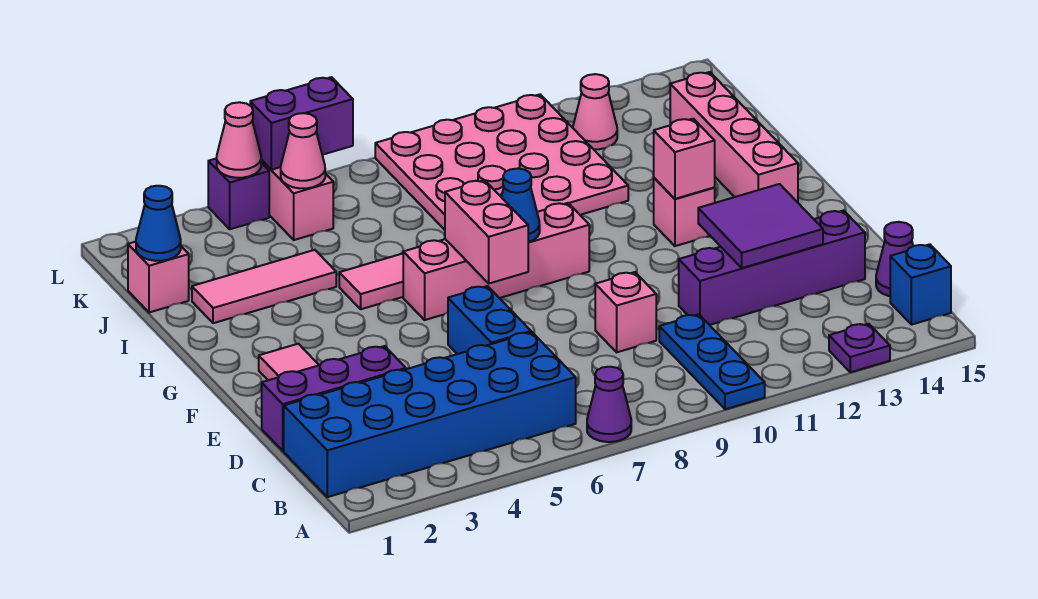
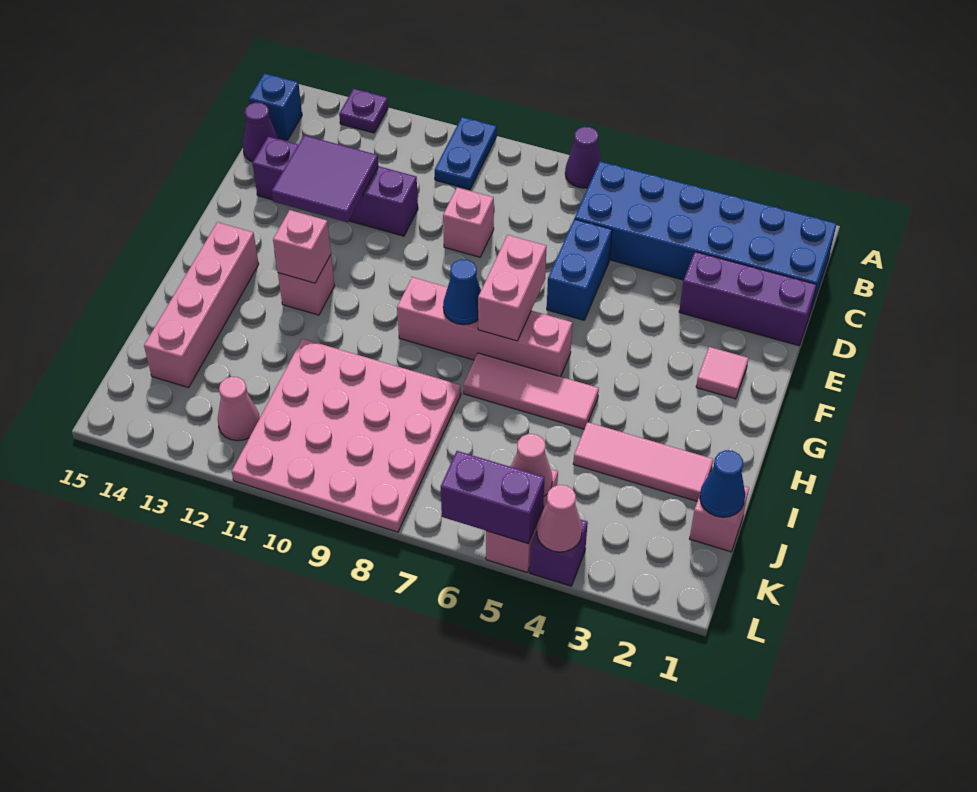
blue 1x3 plate [659,314,765,409] -> blue 1x2 plate [435,117,497,190]

